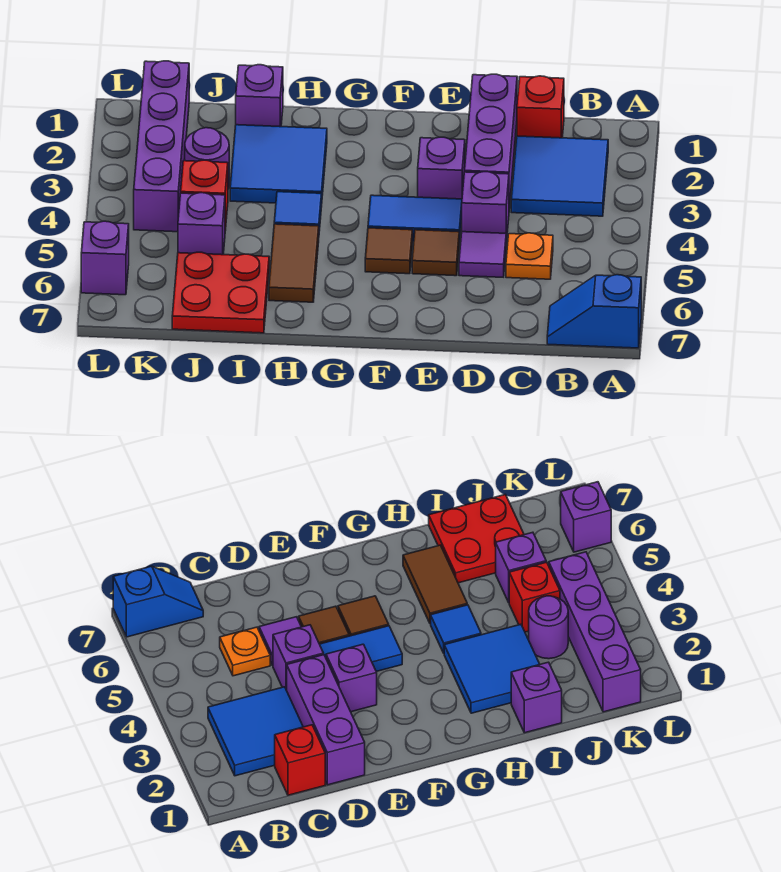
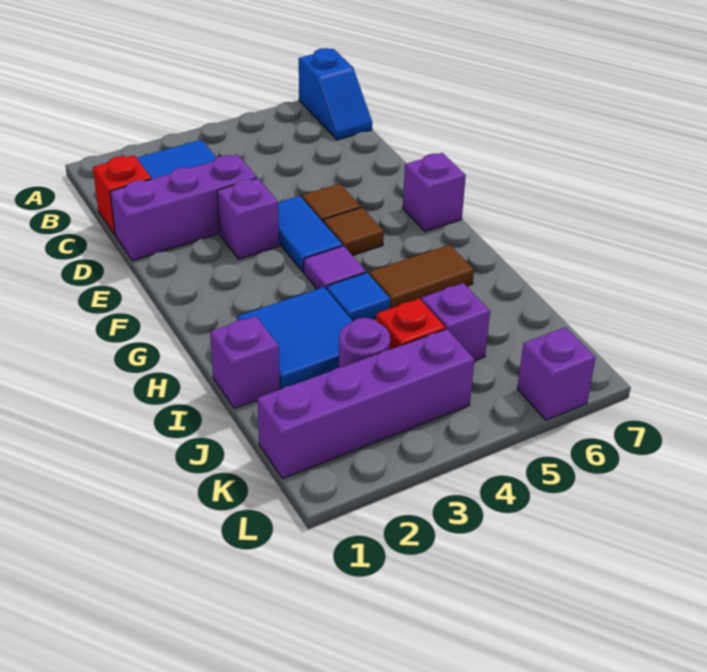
orange 1x1 plate [506,233,553,279] -> none
purple 1x1 brick [462,172,509,244] -> purple 1x1 brick moved to [403,153,466,231]
purple 1x1 tile [459,232,506,277] -> purple 1x1 tile moved to [304,246,366,289]
red 2x2 plate [172,252,269,333] -> none

